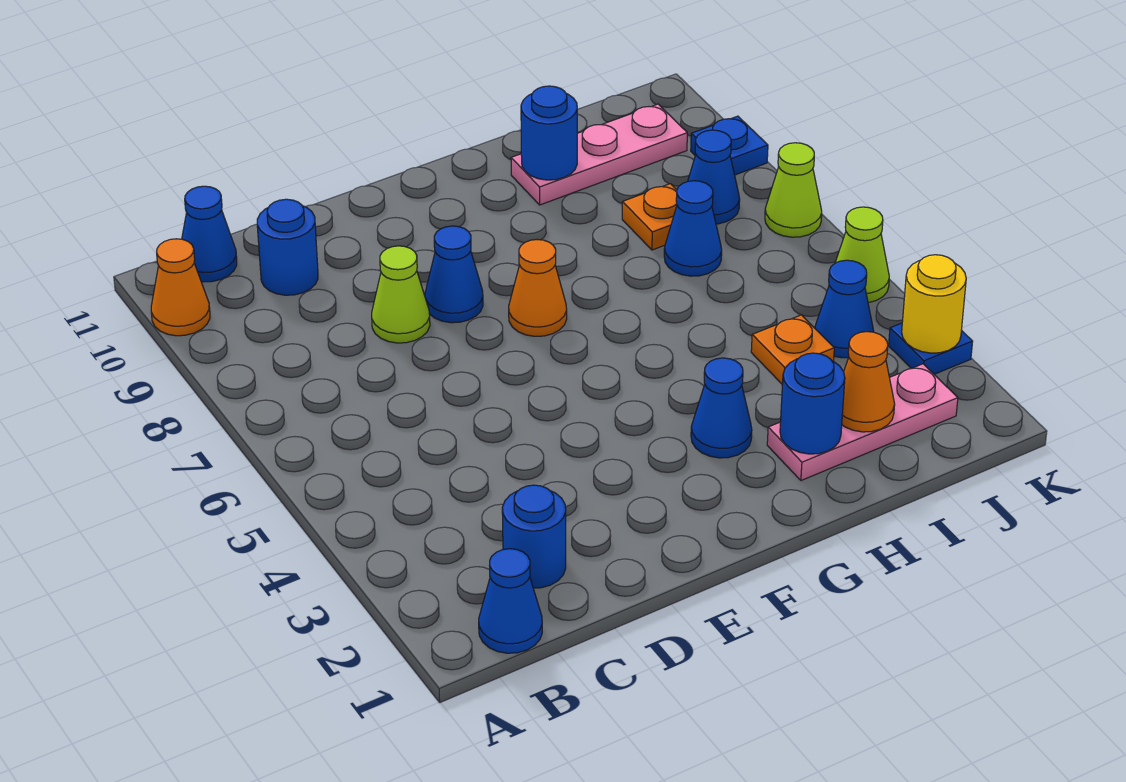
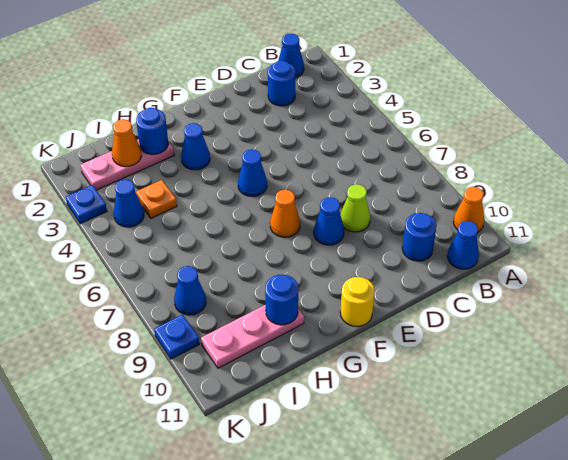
blue 1x1 cone [664,181,722,276] -> blue 1x1 cone moved to [238,149,267,196]
orange 1x1 plate [622,184,677,250] -> none
yellow 1x1 round brick [902,255,966,353] -> yellow 1x1 round brick moved to [340,277,375,326]
lime 1x1 cone [835,207,889,303] -> none
lime 1x1 cone [765,143,822,237] -> none

